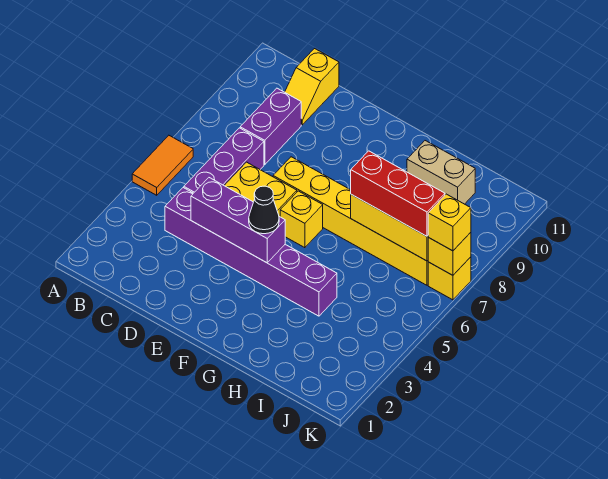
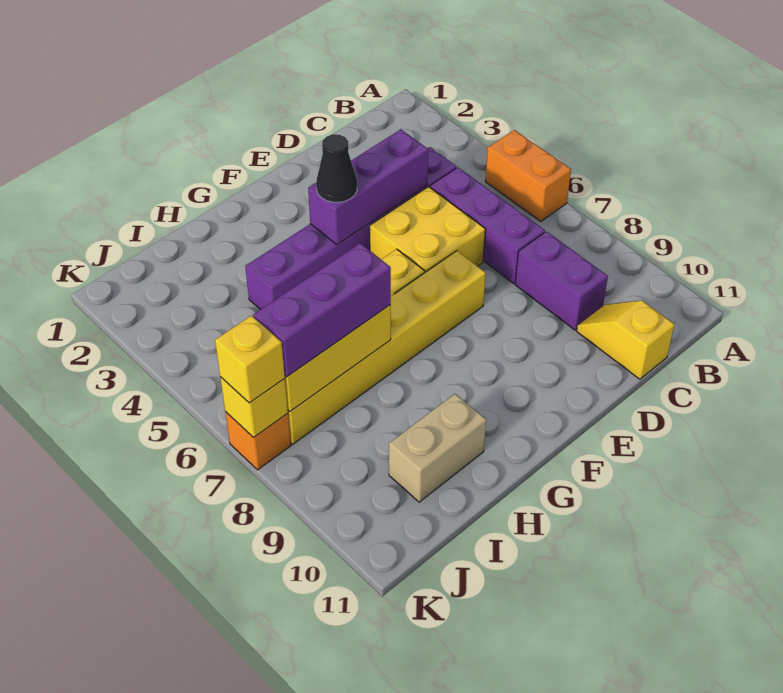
orange 1x2 tile [132,135,193,195] -> orange 1x2 brick [485,130,571,221]
red 1x3 brick [351,151,445,236] -> purple 1x3 brick [253,243,391,377]
yellow 1x1 brick [428,257,471,300] -> orange 1x1 brick [225,412,291,470]

